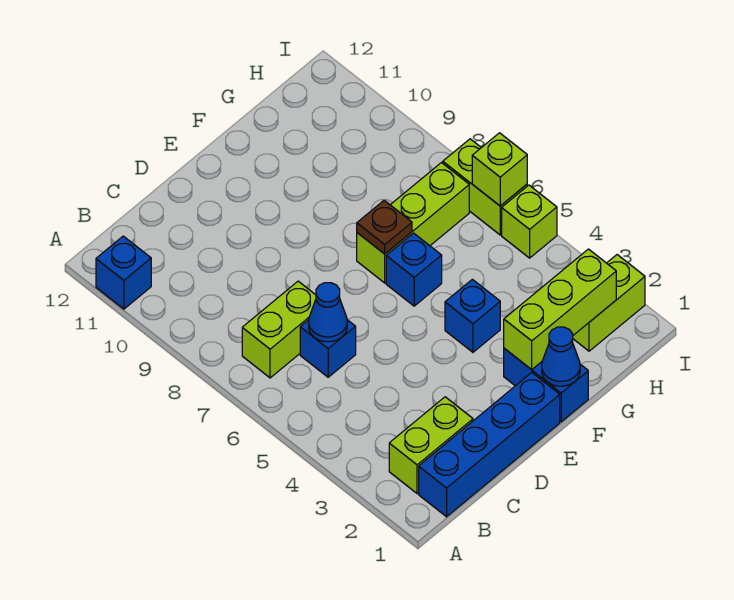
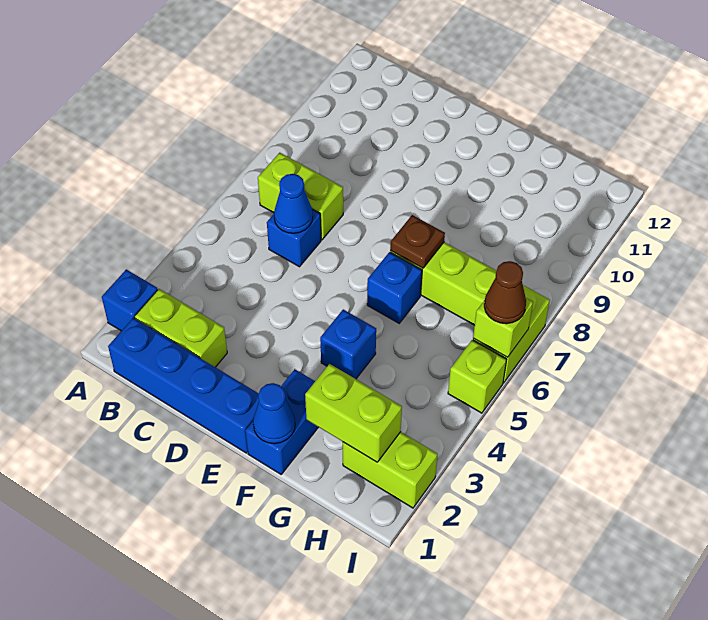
blue 1x1 brick [96,236,151,309] -> blue 1x1 brick moved to [102,269,158,331]
lime 1x3 brick [504,249,616,370] -> lime 1x2 brick [305,364,402,462]
none -> brown 1x1 cone [484,261,526,324]

